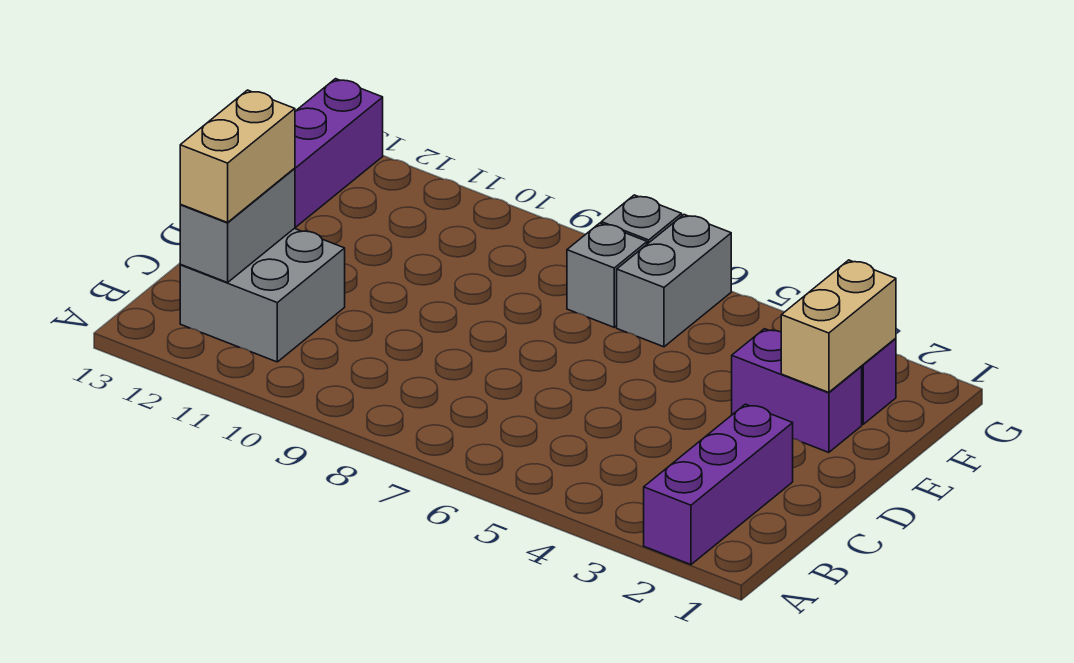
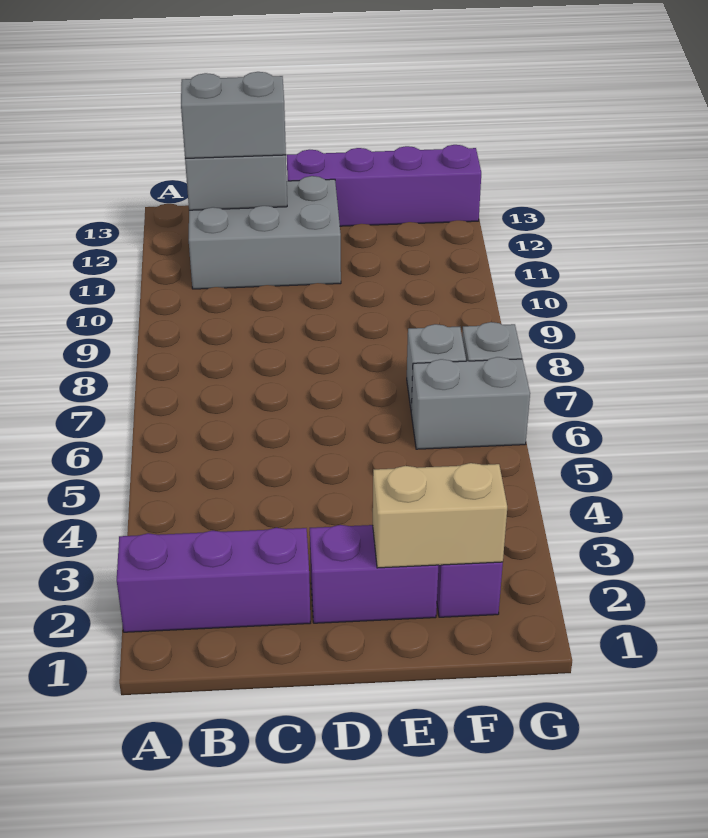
grey 2x2 brick [180,228,345,362] -> grey 2x3 brick [189,176,341,289]
tan 1x2 brick [180,90,295,223] -> grey 1x2 brick [181,72,286,158]
purple 1x2 brick [732,329,862,453] -> purple 1x2 brick turned to [310,525,438,623]

